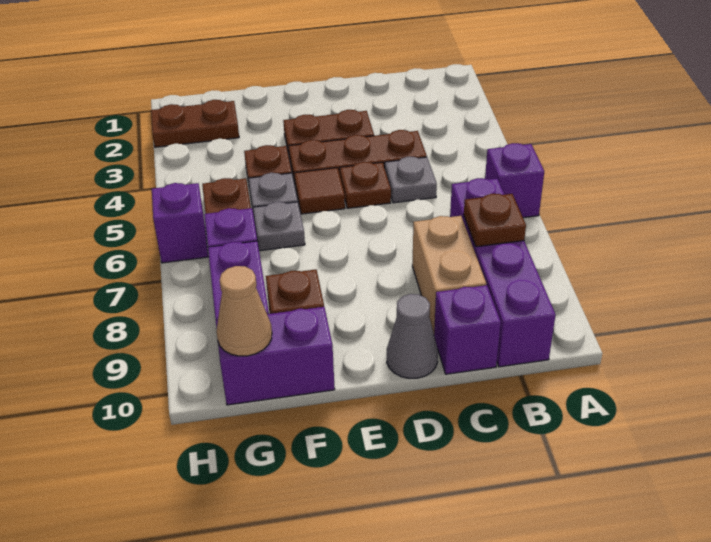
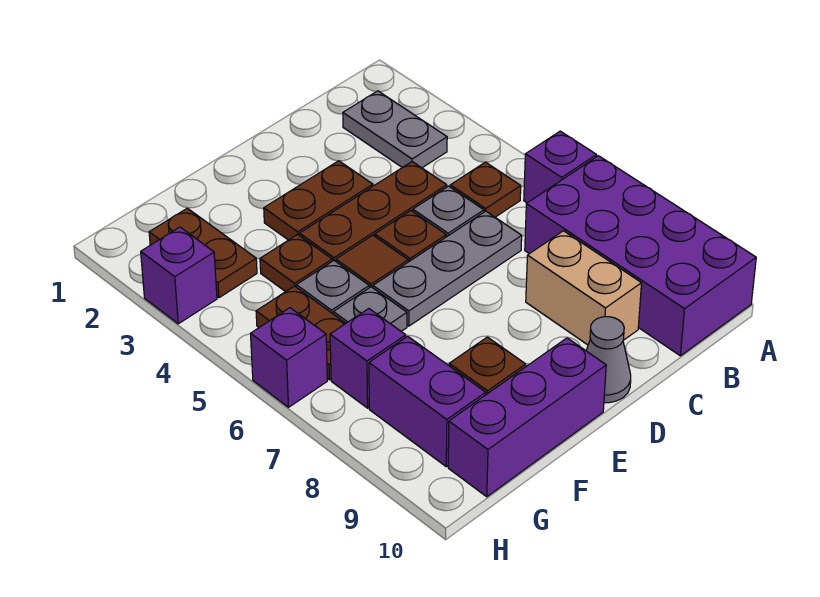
none -> grey 1x2 plate [343,91,447,168]
purple 1x4 brick [450,178,556,367] -> purple 2x4 brick [525,156,756,356]
brown 1x1 plate [464,194,526,247] -> brown 1x1 plate moved to [450,162,521,217]
none -> grey 1x3 plate [373,211,522,326]
purple 1x1 brick [434,285,501,374] -> purple 1x1 brick moved to [141,227,217,324]
purple 1x2 brick [216,307,335,405] -> purple 1x3 brick [448,338,606,497]
brown 1x2 plate [151,100,239,147] -> brown 1x2 plate turned to [149,208,257,298]
tan 1x1 cone [216,266,272,356] -> none

